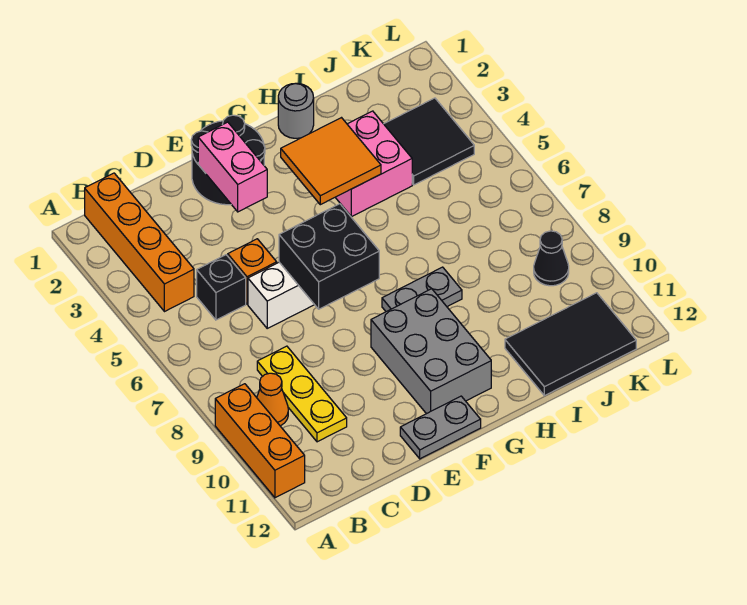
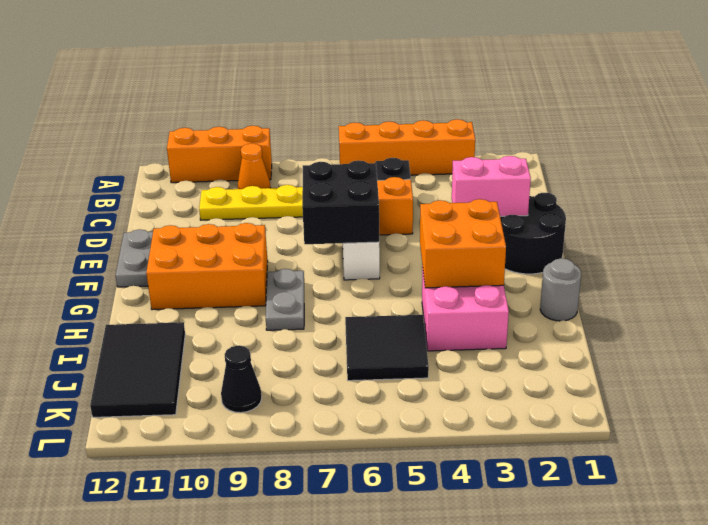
orange 1x4 brick [85,173,194,312] -> orange 1x4 brick moved to [339,119,475,175]
grey 2x3 brick [371,289,491,414] -> orange 2x3 brick [146,223,268,310]
orange 2x2 tile [281,118,381,205] -> orange 2x2 brick [420,199,506,288]
black 2x2 tile [384,98,474,185] -> black 2x2 tile moved to [345,315,429,381]

